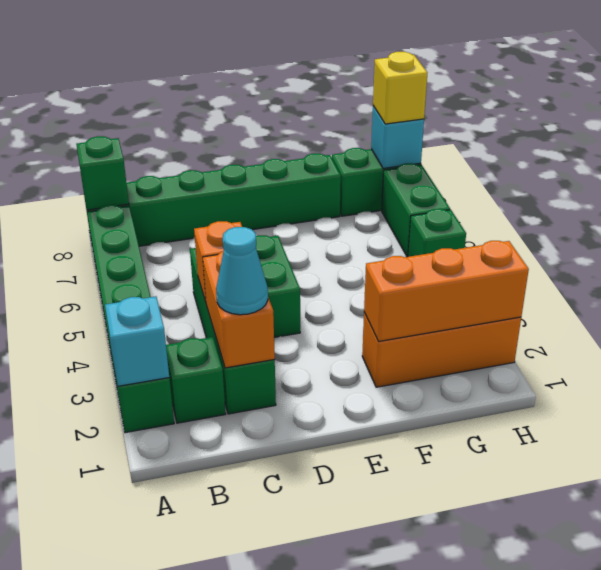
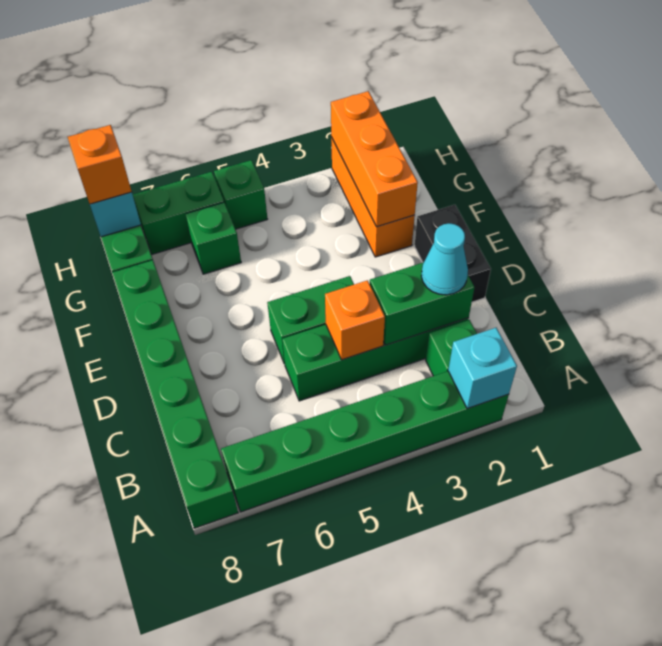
green 1x1 brick [76,136,129,210] -> green 1x1 brick moved to [185,203,241,274]
orange 1x2 brick [203,251,275,368] -> green 1x2 brick [370,262,474,345]
none -> black 1x2 brick [415,205,491,302]
yellow 1x1 brick [373,52,427,124] -> orange 1x1 brick [68,125,132,204]

